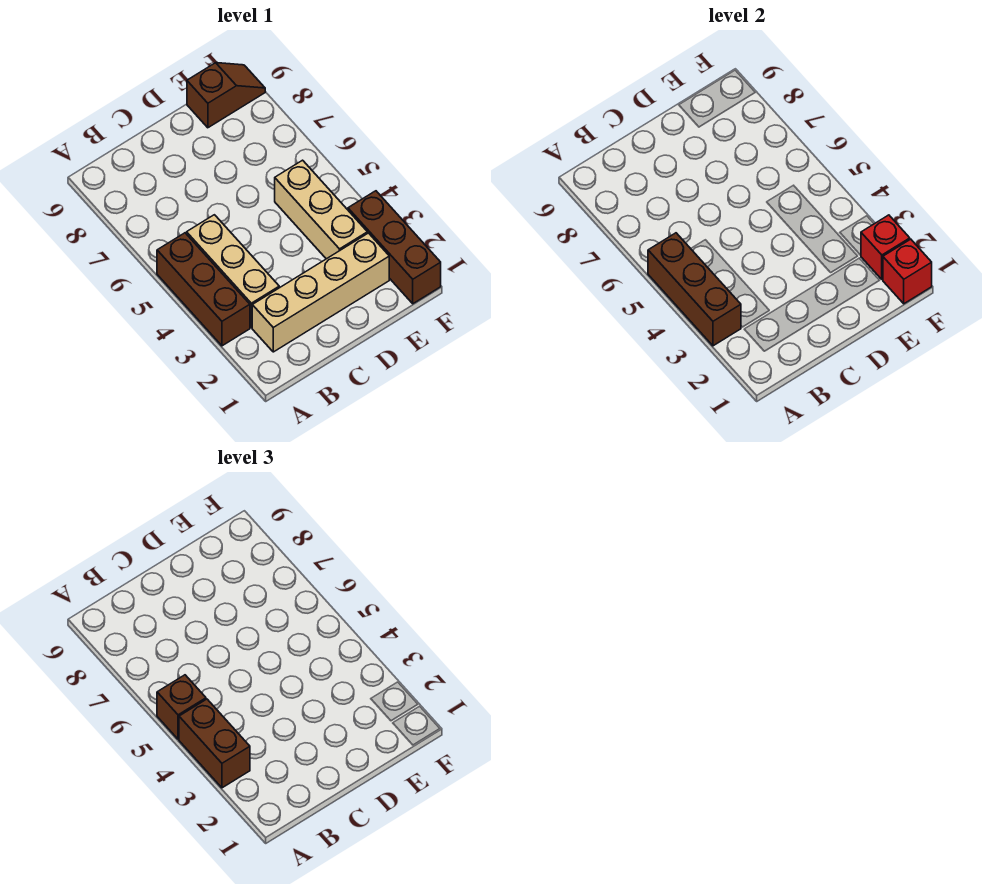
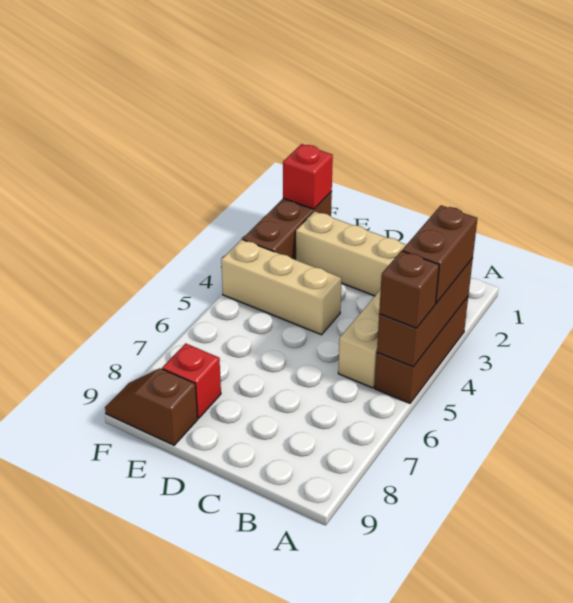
tan 1x3 brick [275,160,367,259] -> tan 1x3 brick turned to [221,239,342,335]
red 1x1 brick [861,215,910,279] -> red 1x1 brick moved to [162,343,221,418]

